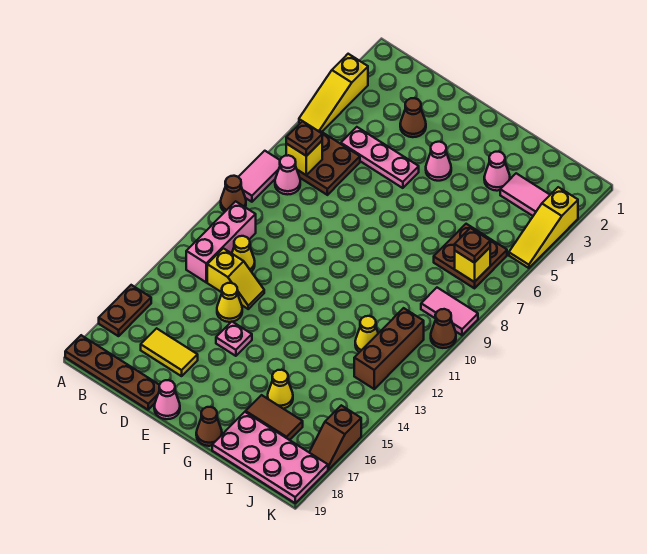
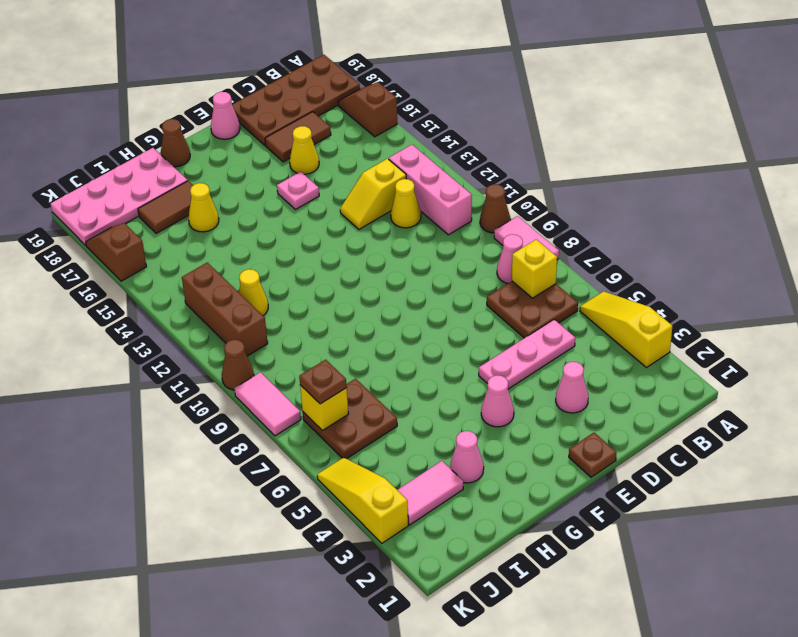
brown 1x2 plate [99,285,151,336] -> brown 1x2 slope [338,82,397,137]
brown 1x4 plate [65,335,159,410] -> brown 2x4 plate [232,55,360,146]
brown 1x1 plate [286,121,322,156] -> brown 1x1 plate moved to [569,433,616,477]
yellow 1x2 tile [141,328,198,376] -> brown 1x2 tile [265,112,331,162]
brown 1x1 cone [400,98,426,137] -> pink 1x1 cone [556,362,588,413]
yellow 1x1 cone [217,283,242,322] -> yellow 1x1 cone moved to [290,126,319,174]
pink 1x2 tile [421,288,478,335] -> pink 1x2 tile turned to [235,372,301,436]

